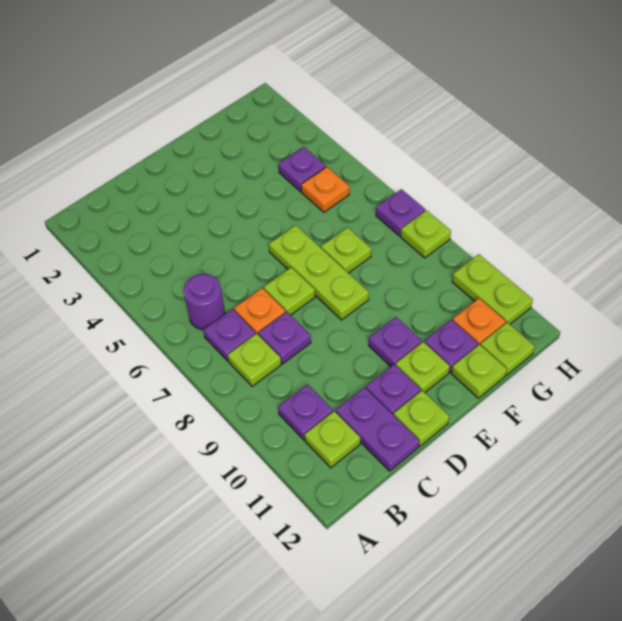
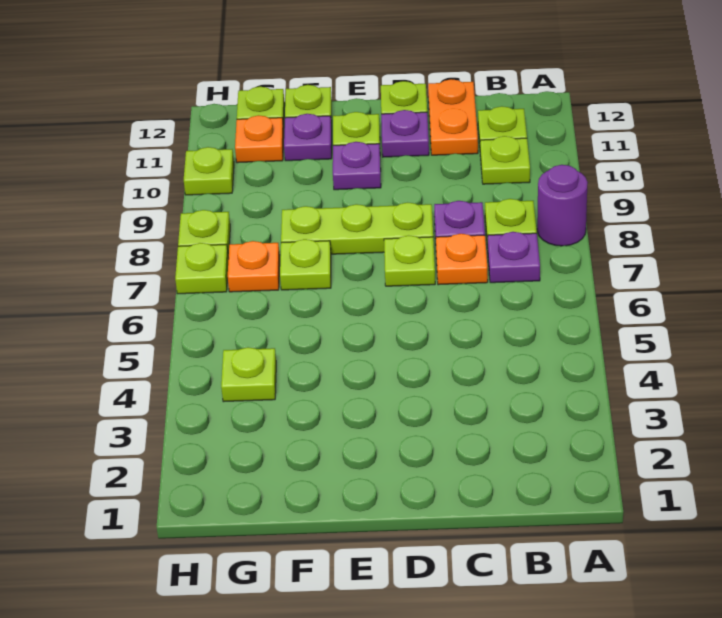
purple 1x1 round brick [183,274,225,330] -> purple 1x1 round brick moved to [537,165,588,246]
purple 1x1 plate [278,385,333,440] -> lime 1x1 plate [480,136,530,184]
purple 1x2 plate [336,388,419,471] -> orange 1x2 plate [428,79,478,155]
lime 1x3 plate [269,225,369,320] -> lime 1x3 plate turned to [281,203,433,254]
purple 1x1 plate [278,147,326,192] -> lime 1x1 plate [221,347,276,402]
orange 1x1 plate [301,167,349,212] -> orange 1x1 plate moved to [228,241,280,292]
purple 1x1 plate [376,189,425,236] -> lime 1x1 plate [175,243,229,294]
lime 1x2 plate [452,254,533,324] -> lime 1x1 plate [184,147,234,195]

